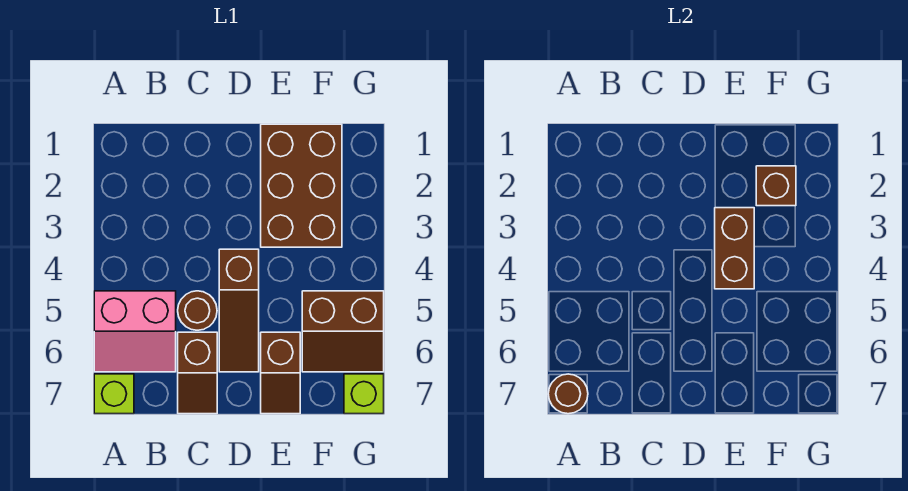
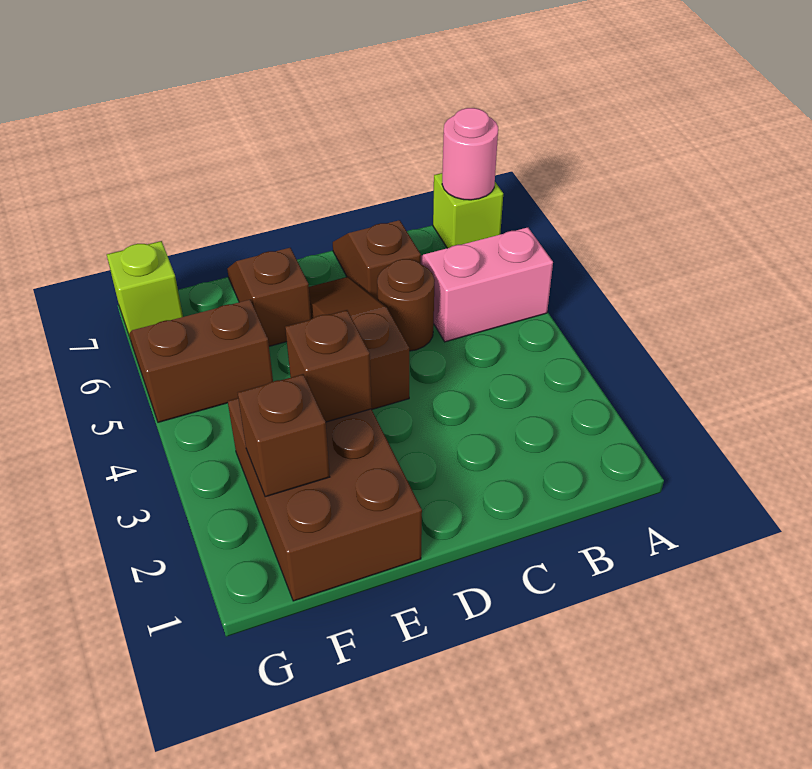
brown 1x1 round brick [548,374,588,414] -> pink 1x1 round brick [442,108,498,200]
brown 1x2 brick [715,208,754,289] -> brown 1x1 brick [285,310,372,422]

